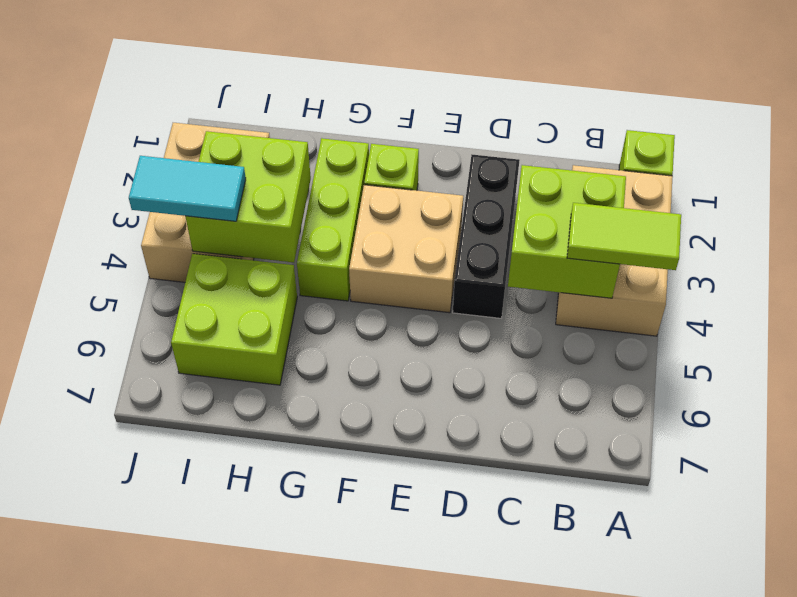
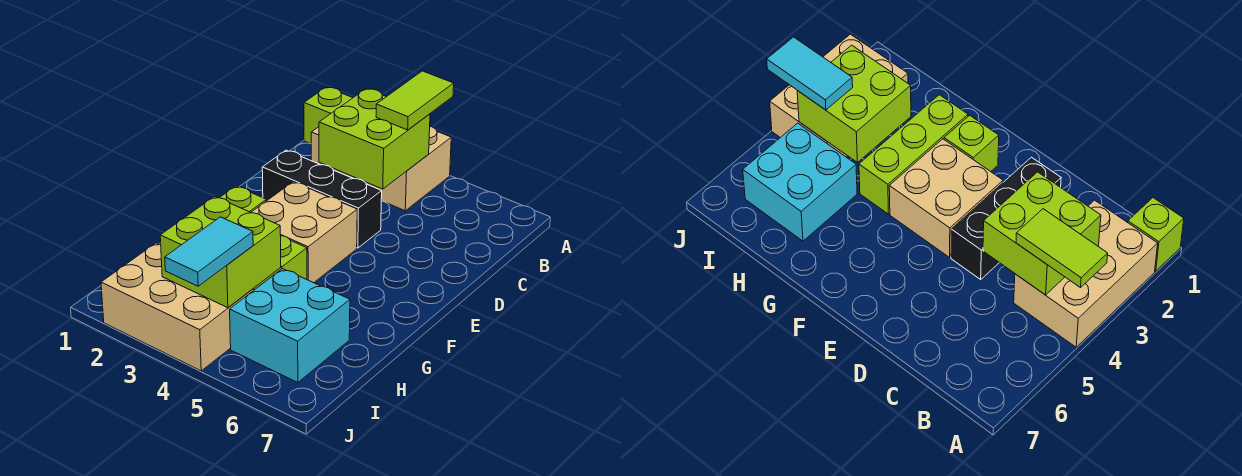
lime 2x2 brick [171,254,297,385] -> cyan 2x2 brick [230,269,350,383]

